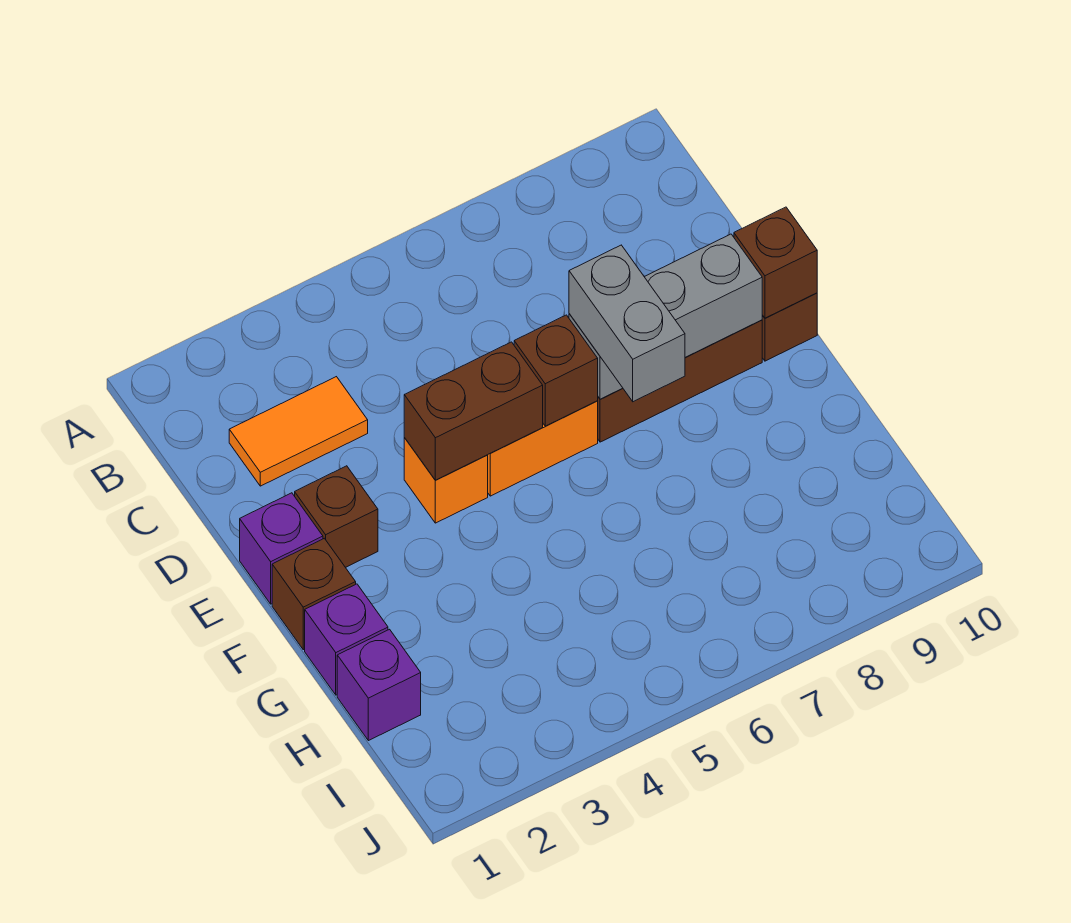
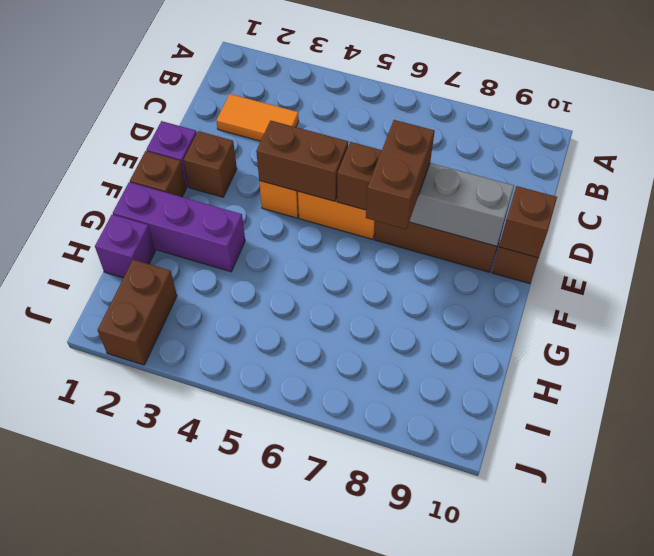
grey 1x2 brick [569,245,685,402] -> brown 1x2 brick [366,120,435,229]
purple 1x1 brick [305,584,388,695] -> purple 1x3 brick [113,182,245,272]
none -> brown 1x2 brick [97,260,177,365]

